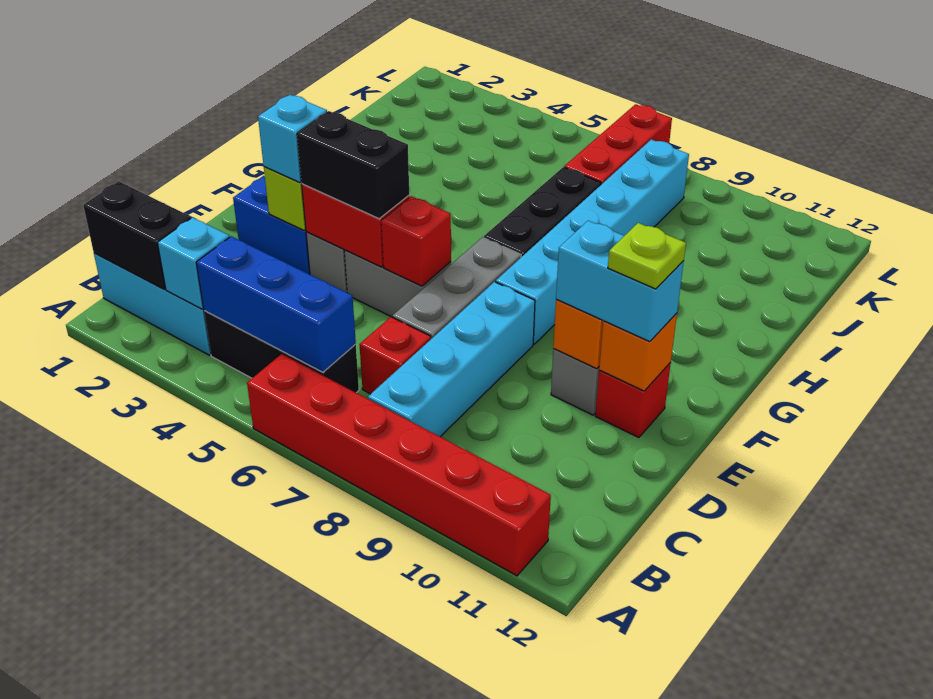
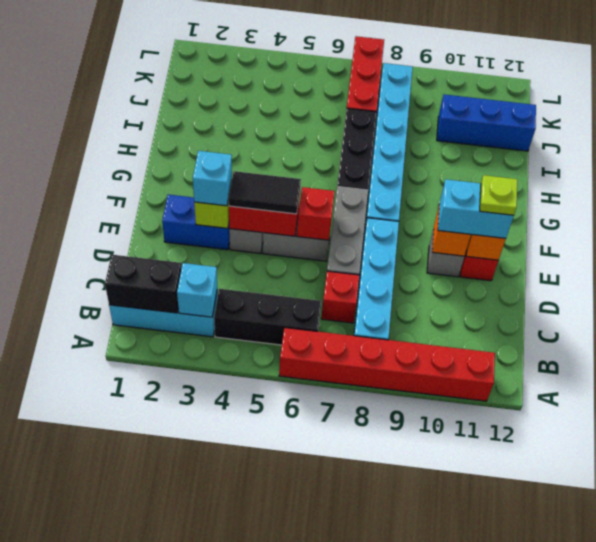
blue 1x3 brick [196,236,356,372] -> blue 1x3 brick moved to [437,95,536,151]
black 1x2 brick [297,111,409,219] -> black 1x2 tile [229,171,301,214]

